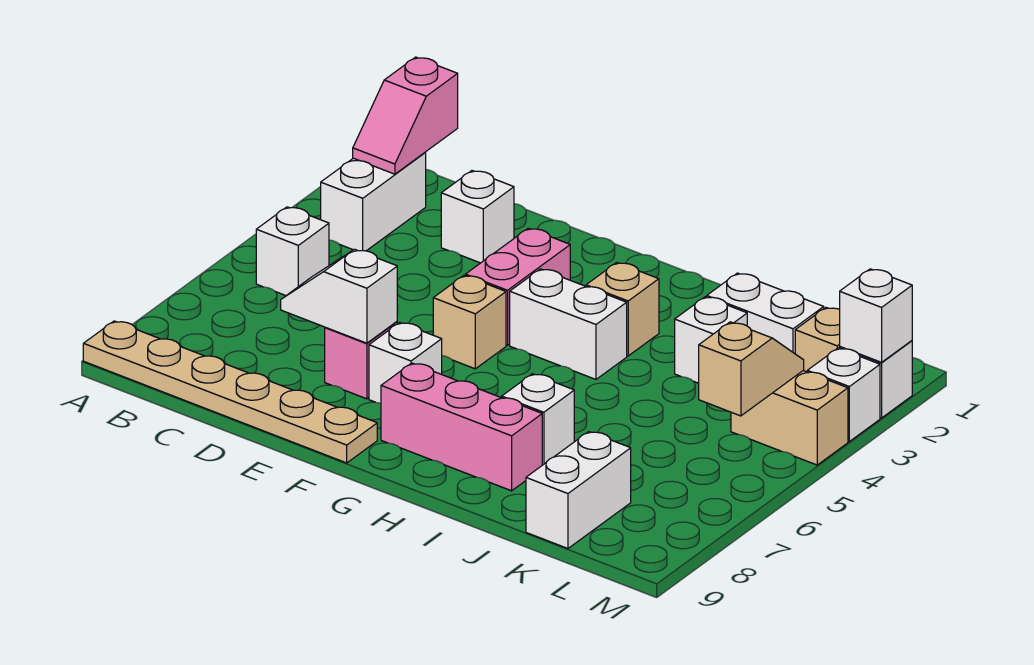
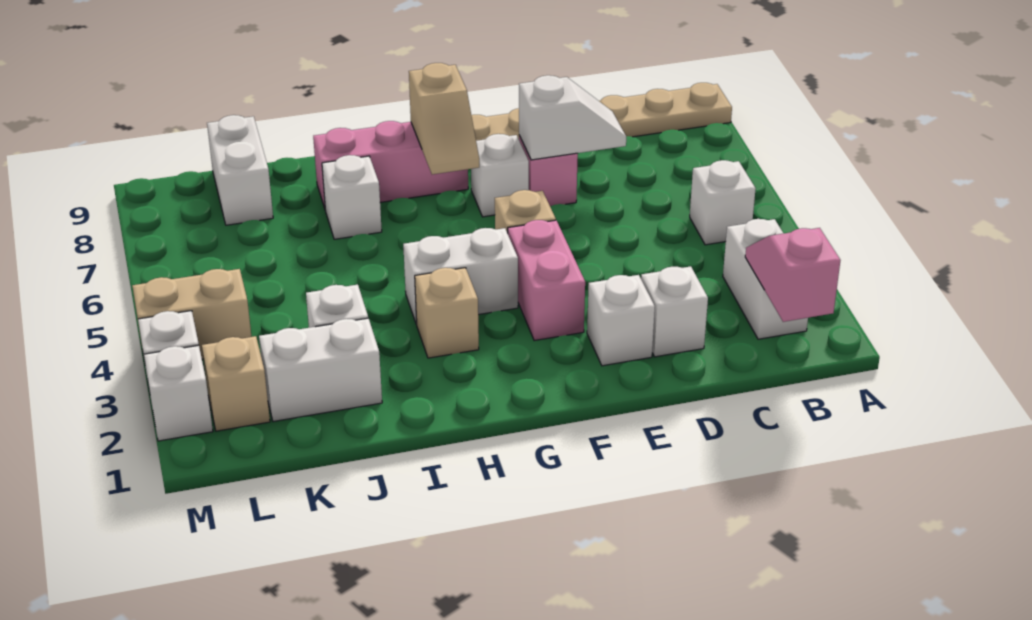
tan 1x2 slope [699,322,804,416] -> tan 1x2 slope moved to [409,63,479,174]
white 1x1 brick [840,269,912,362] -> white 1x1 brick moved to [587,275,655,366]

